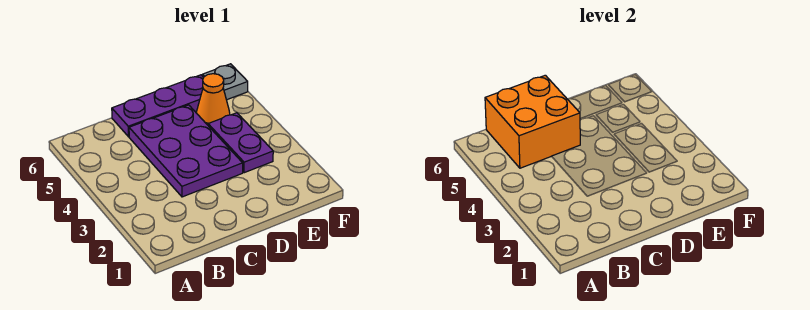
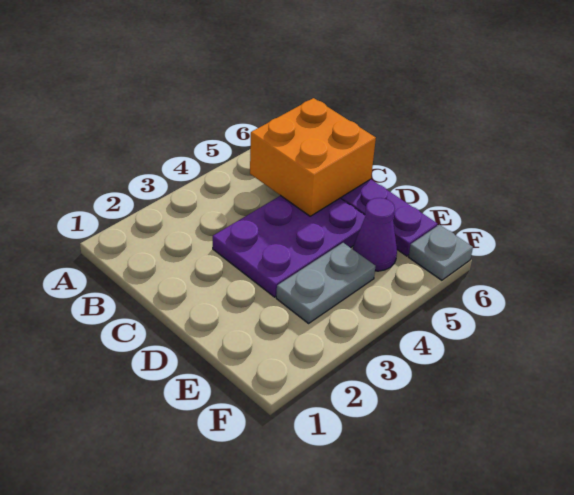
purple 1x2 plate [208,113,273,173] -> grey 1x2 plate [276,243,375,323]
orange 1x1 cone [196,74,230,125] -> purple 1x1 cone [353,198,397,271]

